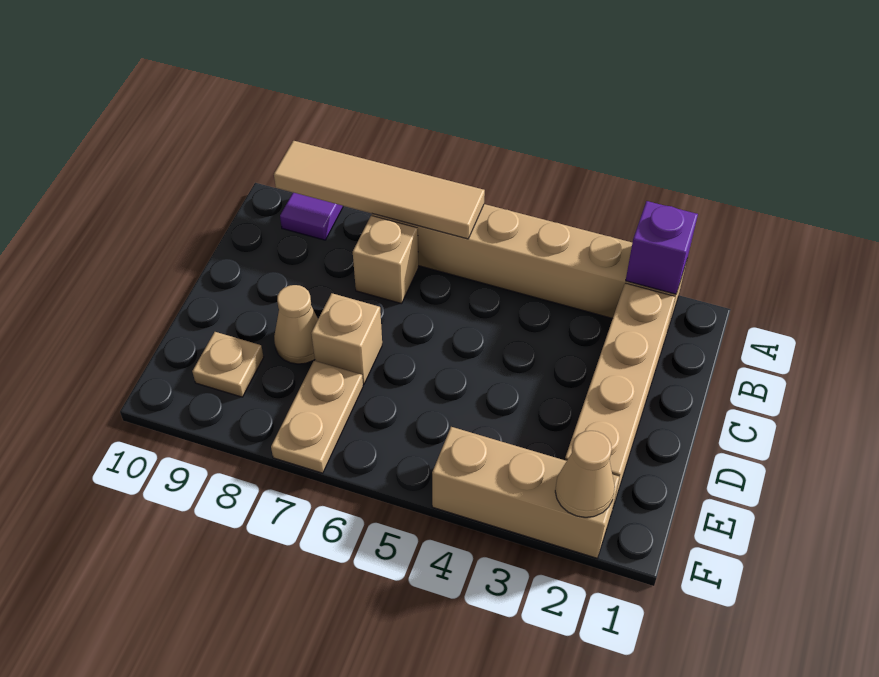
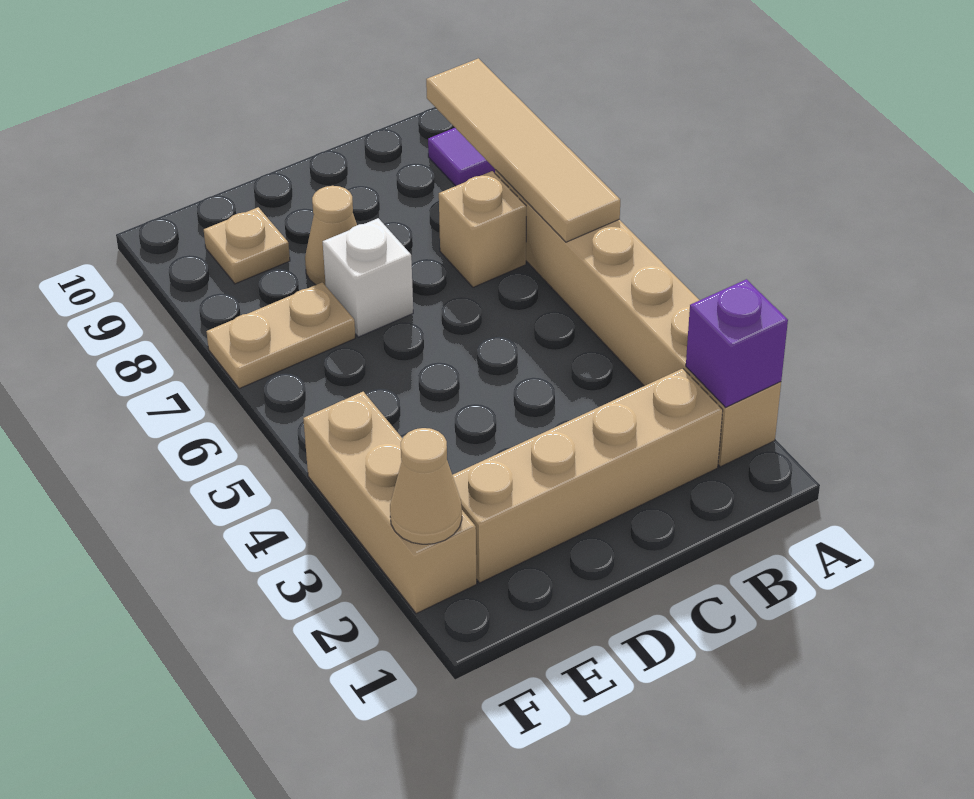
tan 1x1 brick [311,293,382,384] -> white 1x1 brick [323,218,413,337]

